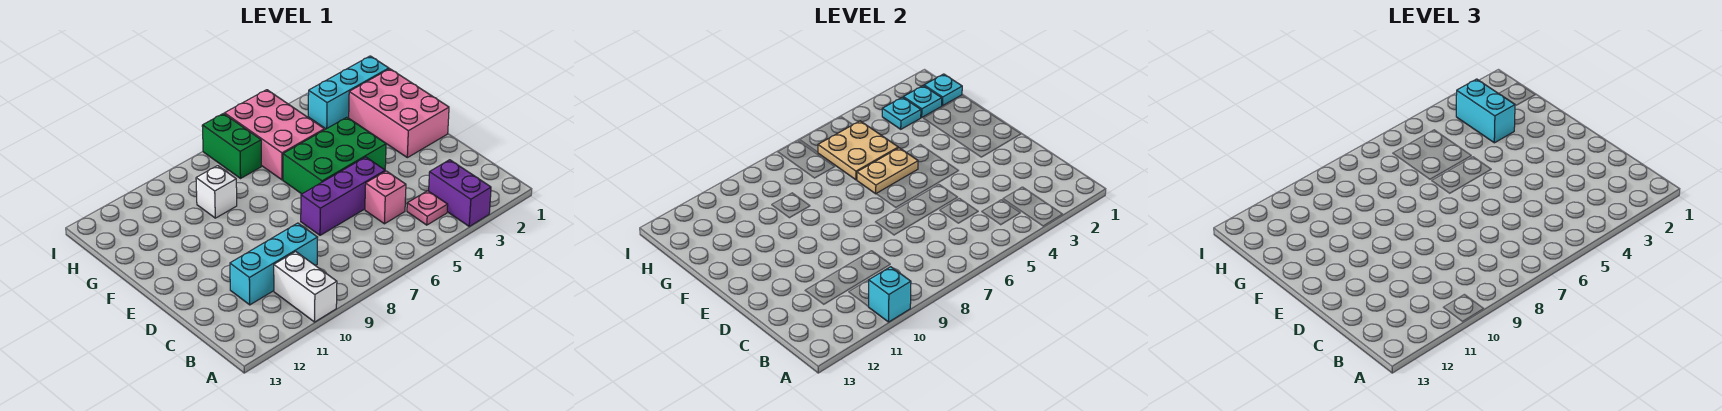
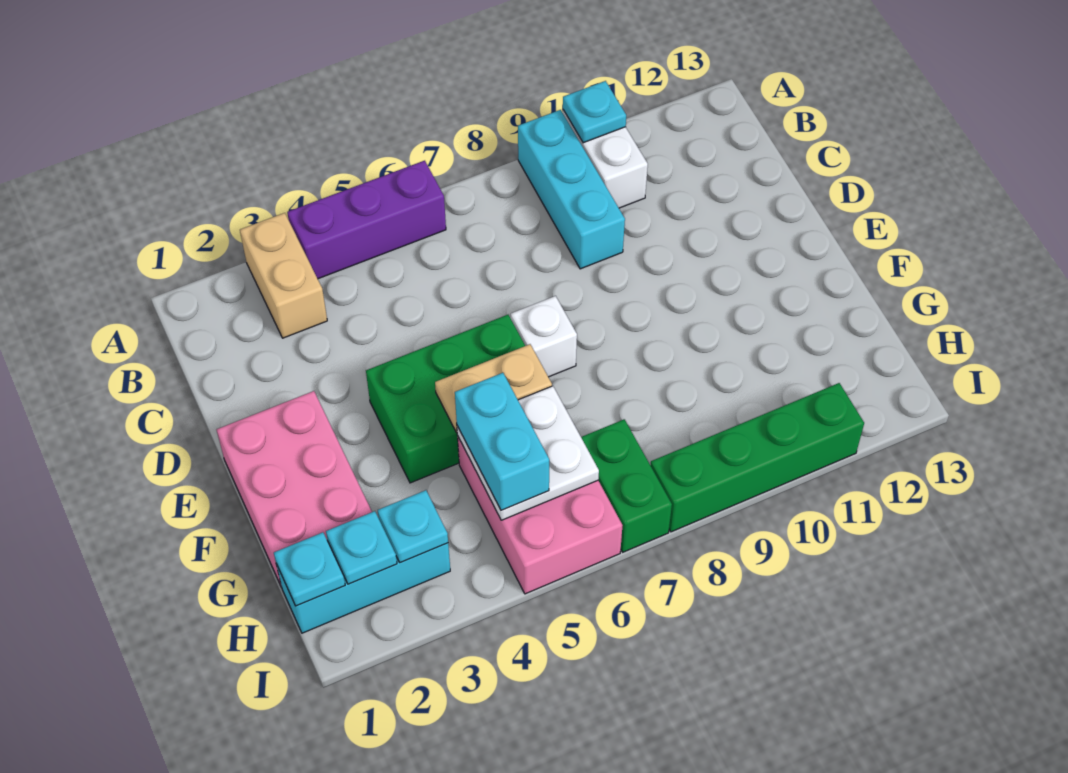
purple 1x2 brick [429,160,491,226] -> tan 1x2 brick [240,213,327,338]
cyan 1x1 brick [869,267,911,322] -> cyan 1x1 plate [563,81,626,143]
pink 1x1 plate [407,191,448,225] -> none
pink 1x1 brick [365,171,406,224] -> none
cyan 1x3 brick [230,223,318,305] -> cyan 1x3 brick turned to [518,110,625,269]
purple 1x3 brick [301,157,385,235] -> purple 1x3 brick moved to [287,161,446,279]
cyan 1x2 brick [1456,79,1515,143] -> cyan 1x2 brick moved to [455,373,549,510]
tan 2x2 plate [818,121,898,180] -> white 2x2 plate [457,386,599,520]
white 1x1 brick [196,166,237,218] -> white 1x1 brick moved to [511,296,577,377]
none -> green 1x4 brick [650,383,864,532]

